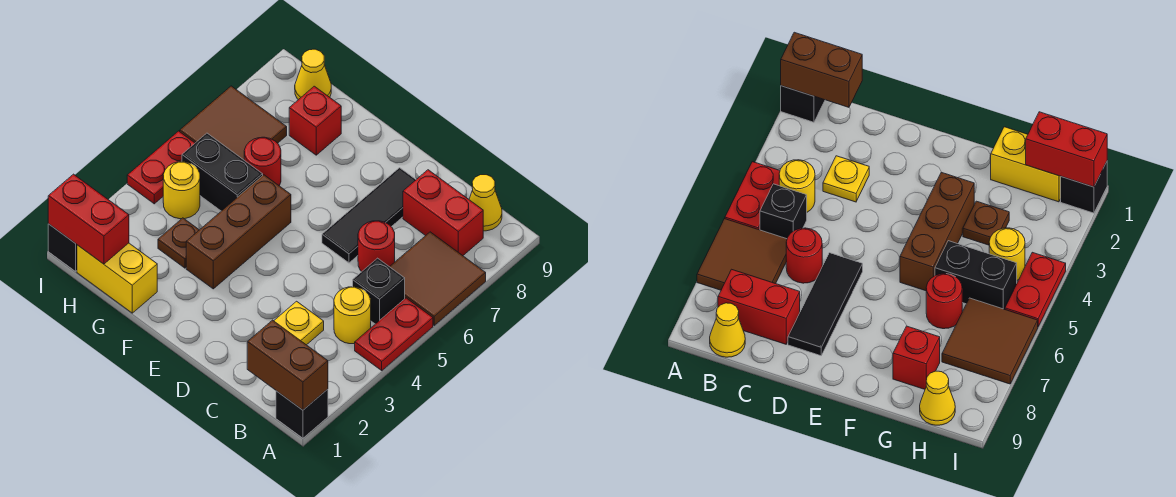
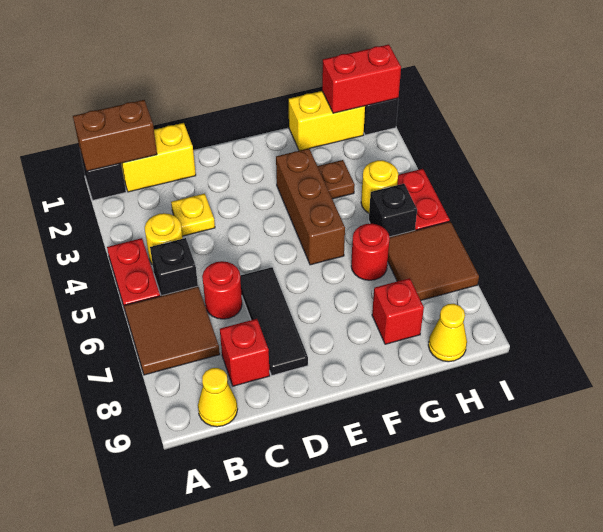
none -> yellow 1x2 brick [121,123,196,192]
red 1x2 brick [403,170,483,256] -> red 1x1 brick [220,319,270,386]
black 1x2 brick [182,133,263,211] -> black 1x1 brick [369,184,417,237]

